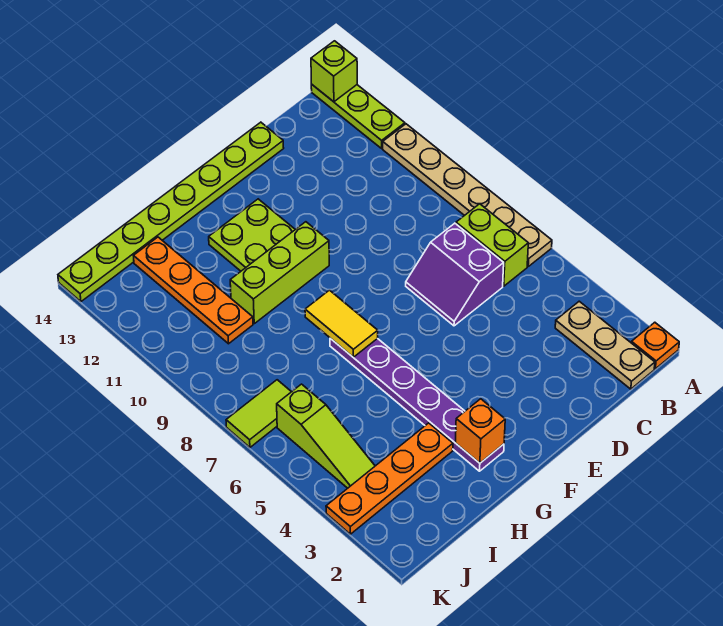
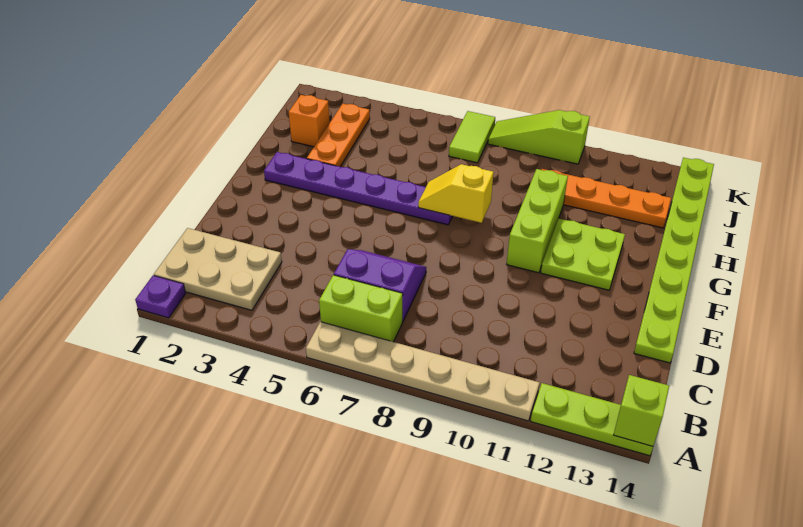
orange 1x1 plate [631,322,679,369] -> purple 1x1 plate [135,276,186,318]
tan 1x3 plate [555,301,655,389] -> tan 2x3 plate [154,228,282,310]
orange 1x1 brick [455,399,505,463] -> orange 1x1 brick moved to [289,95,330,147]
yellow 1x2 tile [305,290,378,357] -> yellow 1x2 slope [418,164,493,223]
orange 1x4 plate [326,423,453,534] -> orange 1x3 plate [307,104,370,167]
lime 1x3 slope [277,384,375,488] -> lime 1x3 slope moved to [488,110,590,164]

